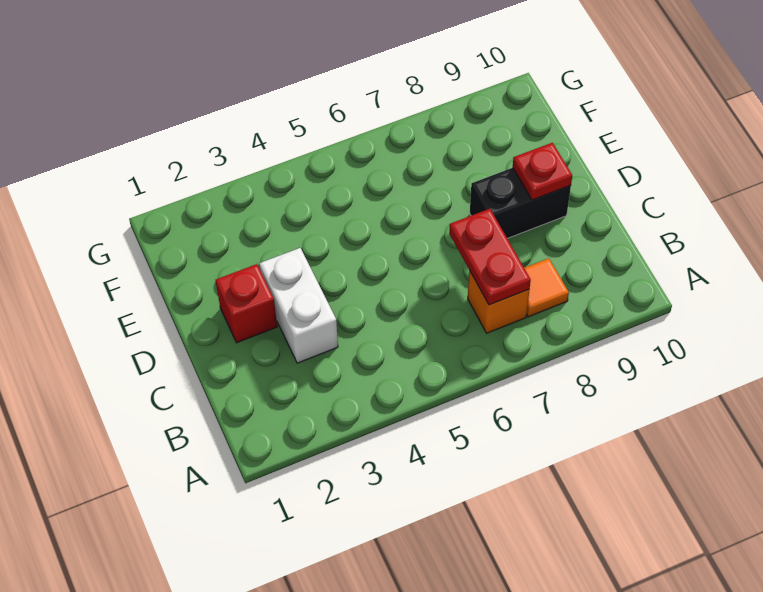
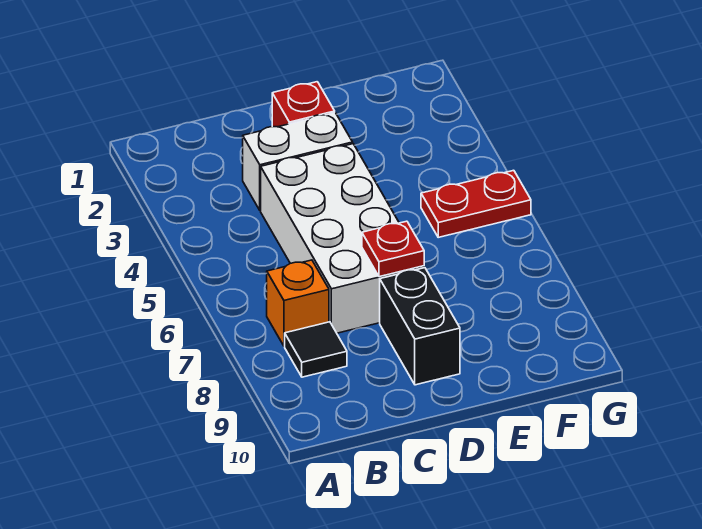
red 1x2 plate [449,209,531,305] -> red 1x2 plate moved to [421,170,531,237]
orange 1x1 tile [524,258,569,317] -> black 1x1 tile [285,322,347,377]
none -> white 2x4 brick [261,144,424,333]
red 1x1 plate [513,143,572,200] -> red 1x1 plate moved to [362,221,424,277]

